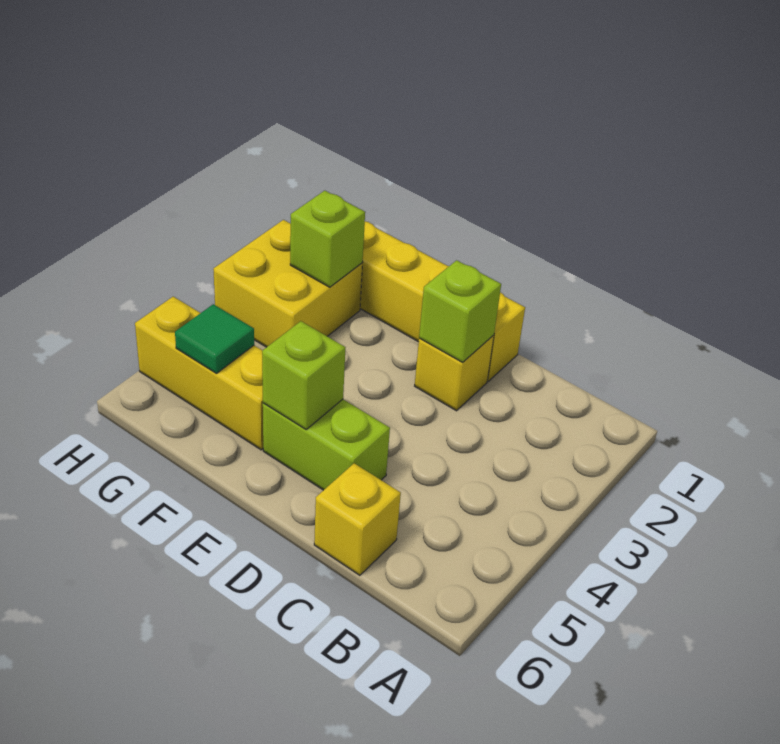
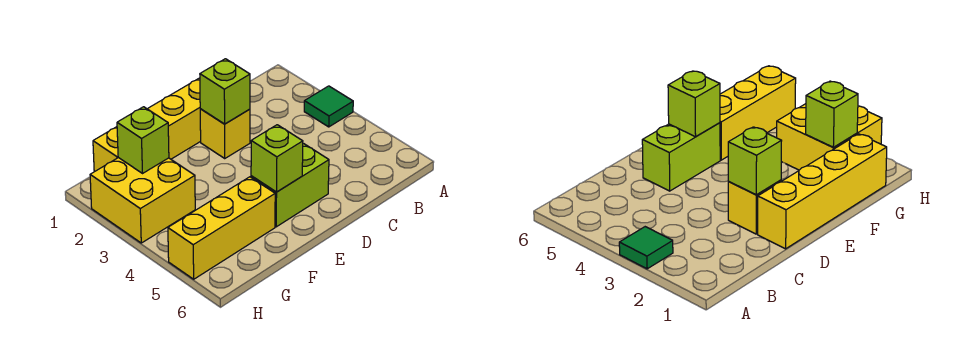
yellow 1x1 brick [314,463,401,575] -> none
green 1x1 tile [175,304,254,373] -> green 1x1 tile moved to [304,86,353,127]

